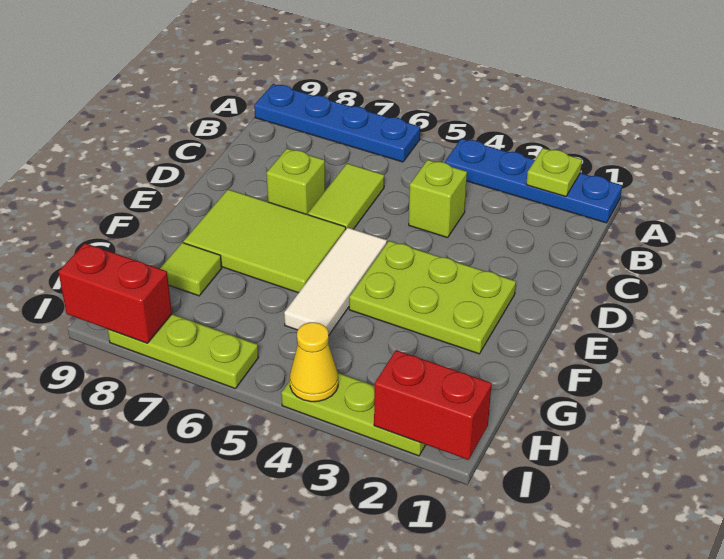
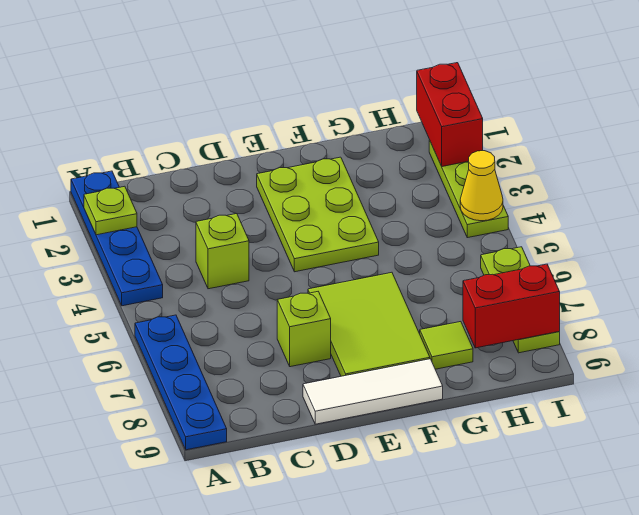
lime 1x2 tile [308,164,384,229] -> none
white 1x3 tile [284,227,387,335] -> white 1x3 tile moved to [303,359,443,424]
red 1x2 brick [59,243,172,343] -> red 1x2 brick turned to [463,264,560,348]

